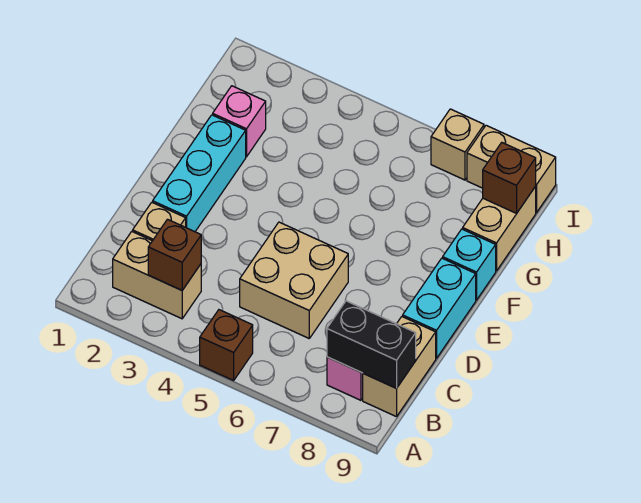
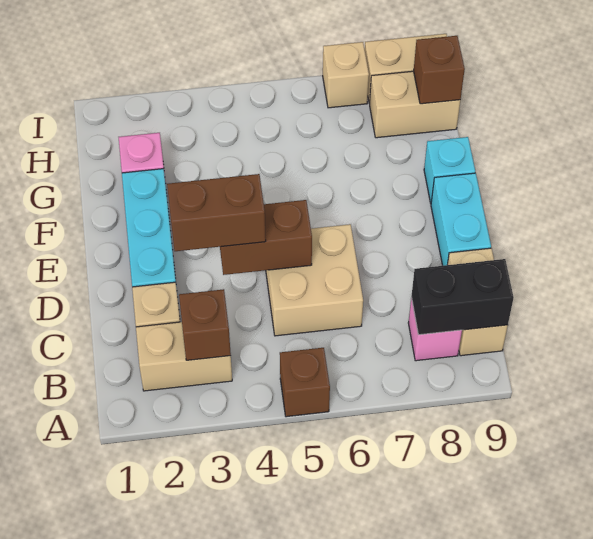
none -> brown 1x2 brick [167,174,266,251]
none -> brown 1x2 brick [220,200,312,275]
tan 1x2 brick [463,186,536,271] -> tan 1x2 brick turned to [369,71,460,138]

